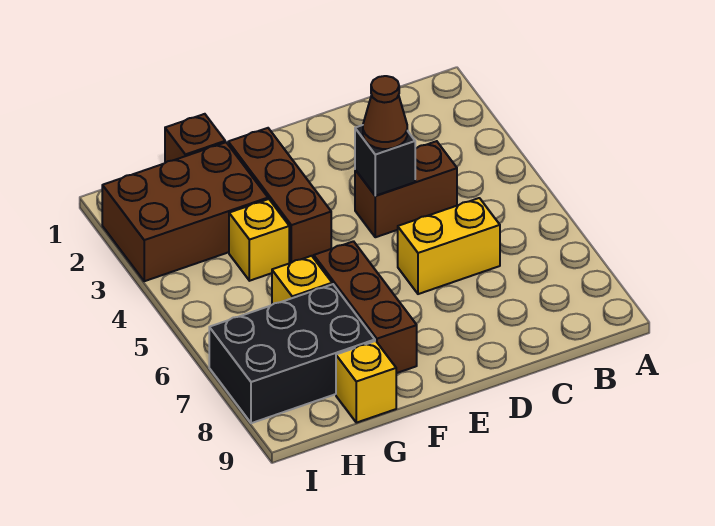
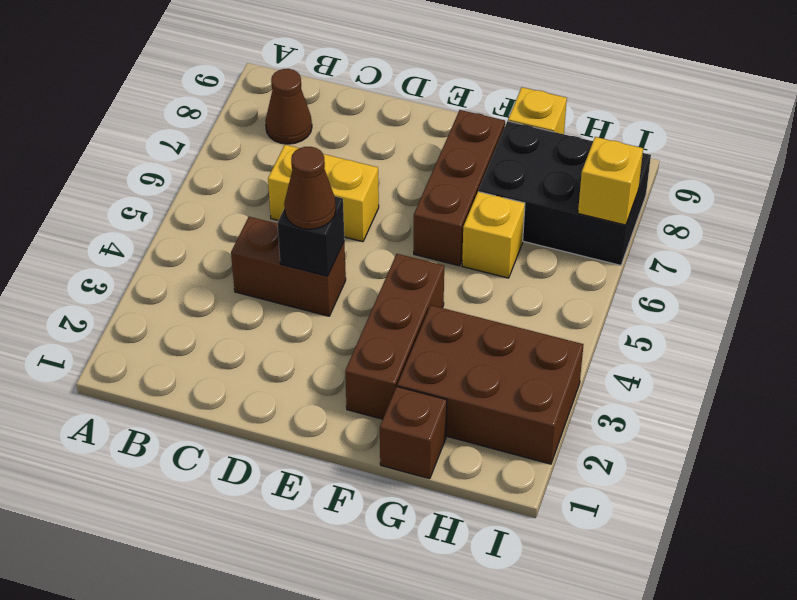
none -> brown 1x1 cone [265,69,312,144]
yellow 1x1 brick [229,199,289,281] -> yellow 1x1 brick moved to [578,137,643,225]

